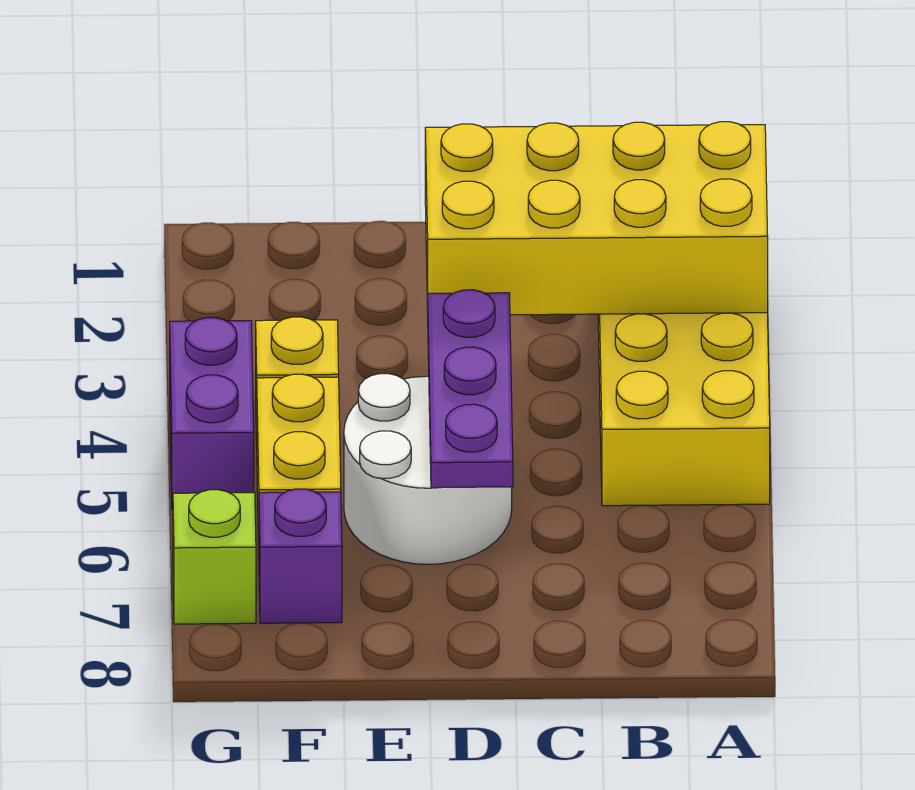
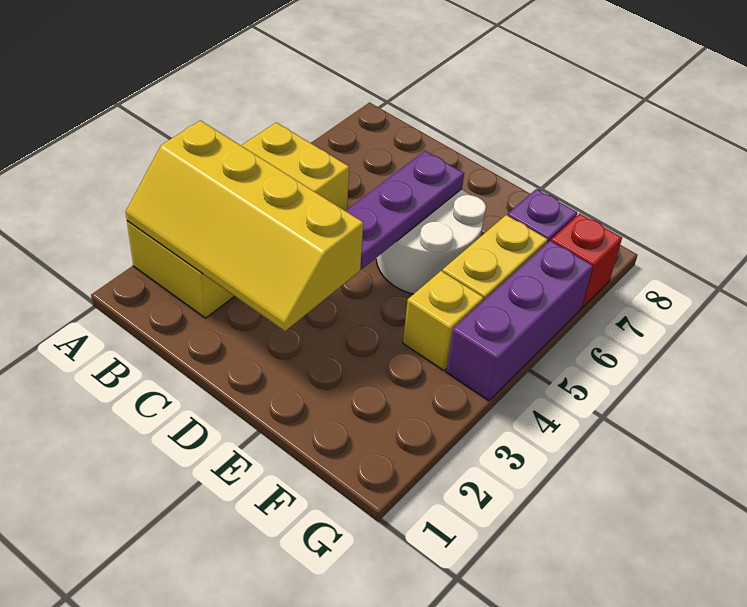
yellow 2x4 brick [425,122,768,315] -> yellow 2x4 slope [126,121,363,331]
purple 1x2 brick [170,318,254,509] -> purple 1x3 brick [446,241,593,401]
lime 1x1 brick [173,490,256,624] -> red 1x1 brick [551,213,622,308]

